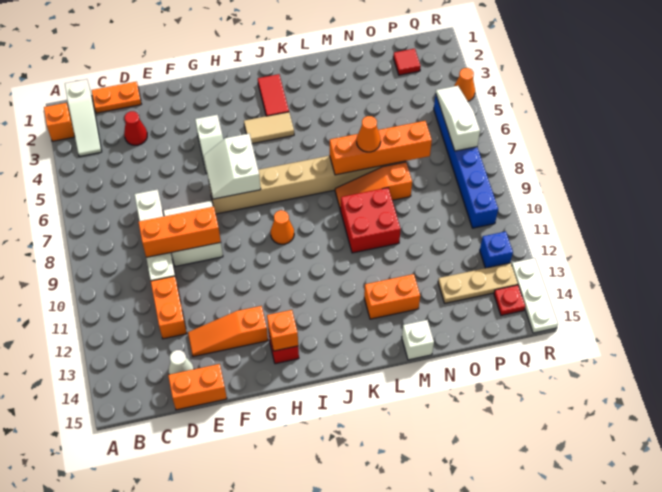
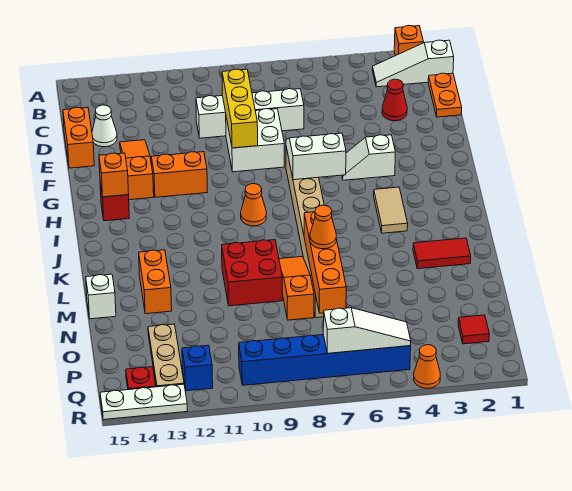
orange 1x3 brick [139,206,221,257] -> yellow 1x3 brick [222,69,258,148]
orange 1x2 brick [151,276,187,339] -> orange 1x2 brick moved to [151,152,207,197]
red 1x2 tile [258,74,289,116] -> red 1x2 tile moved to [413,238,471,269]

